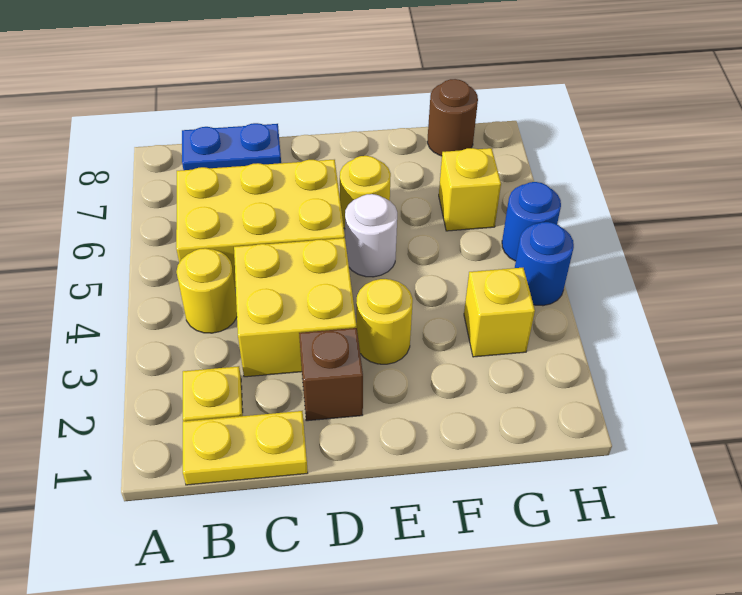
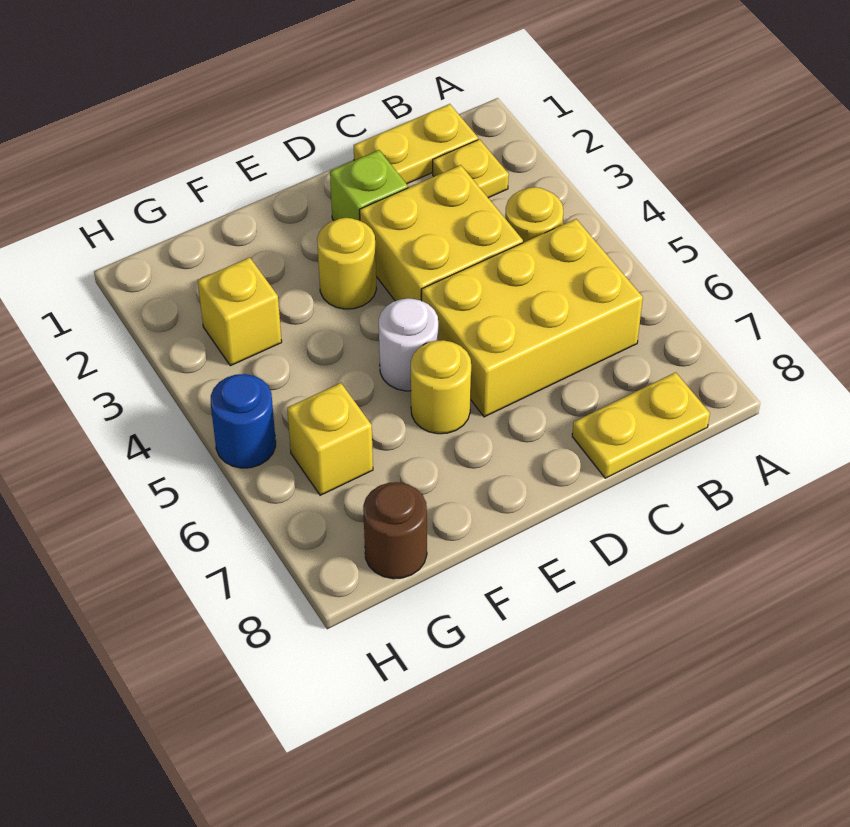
blue 1x2 plate [182,123,281,170] -> yellow 1x2 plate [572,372,710,478]
brown 1x1 brick [299,328,363,421] -> lime 1x1 brick [330,150,408,221]
blue 1x1 round brick [515,222,574,306] -> none

